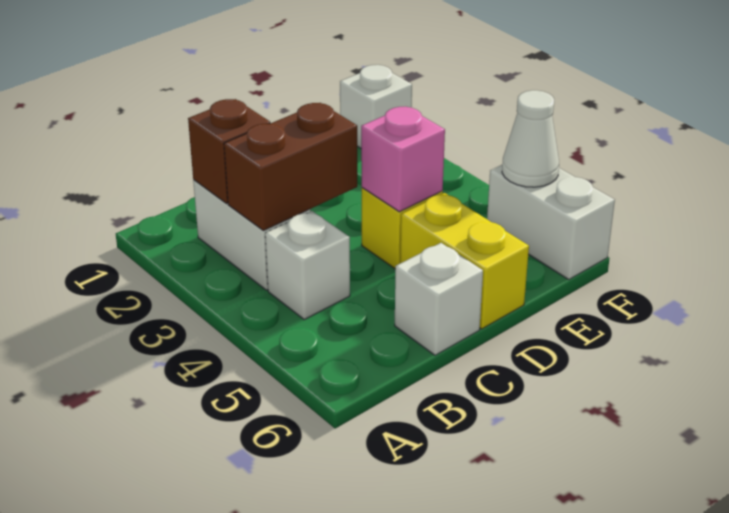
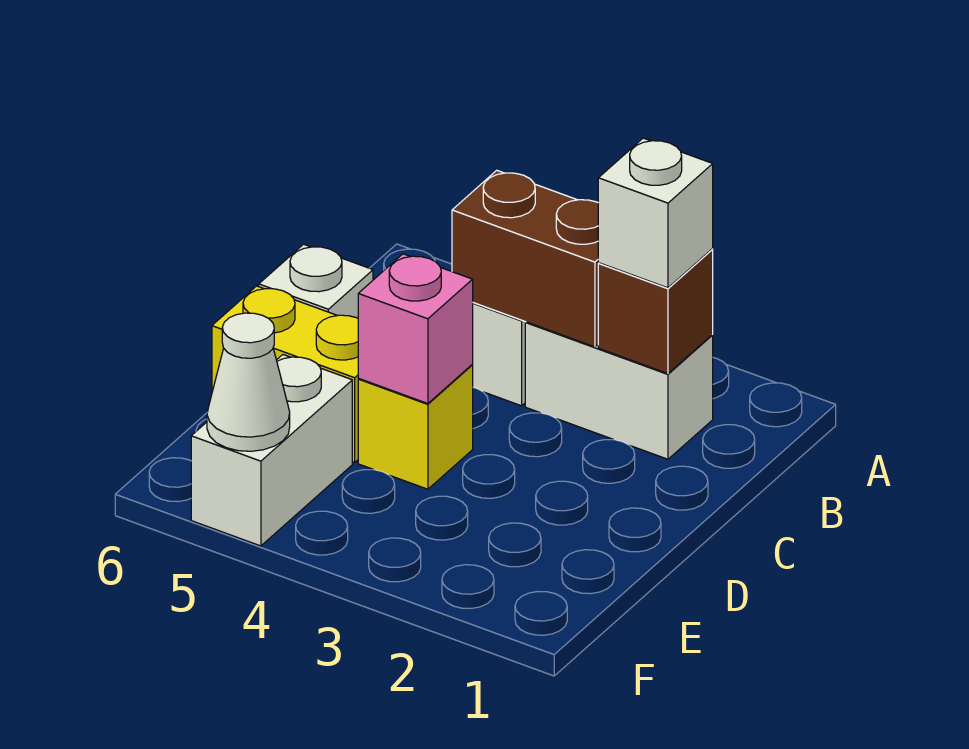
brown 1x2 brick [224,103,357,231] -> brown 1x2 brick turned to [452,170,599,347]
white 1x1 brick [340,65,412,148] -> white 1x1 brick moved to [598,138,713,288]
white 1x2 brick [487,165,615,280] -> white 1x2 brick turned to [191,355,352,546]

